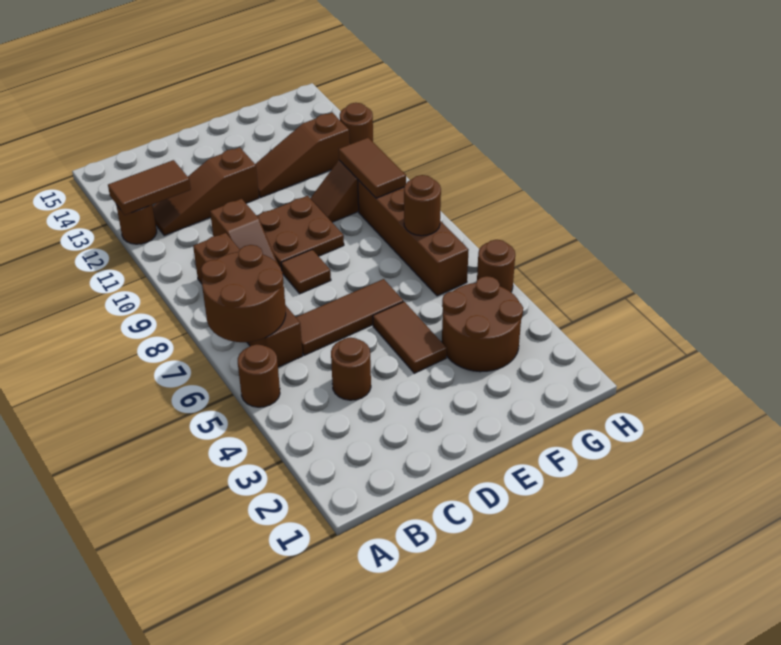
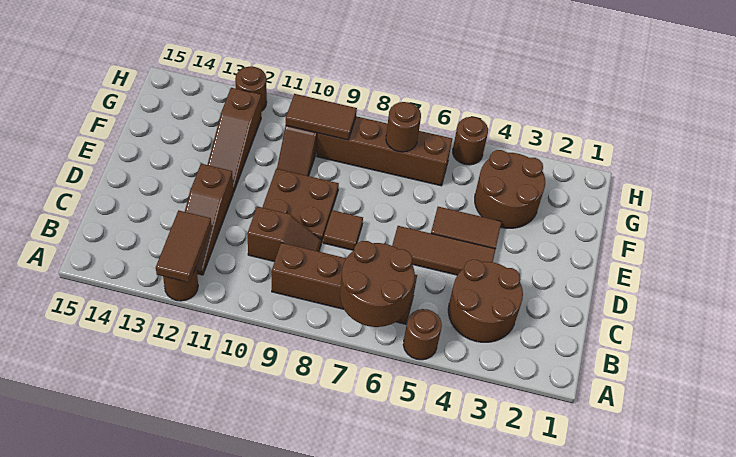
brown 1x1 round brick [331,338,371,400] -> brown 2x2 round brick [448,260,523,342]
brown 1x3 tile [296,279,403,355] -> brown 1x3 tile turned to [392,226,496,275]

